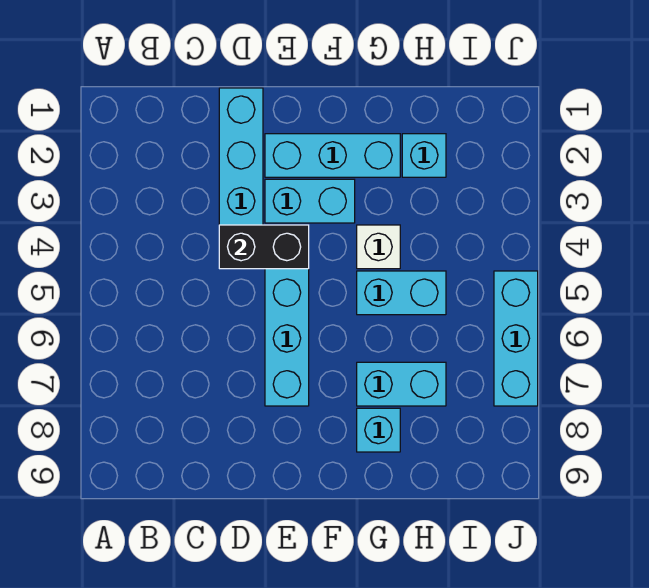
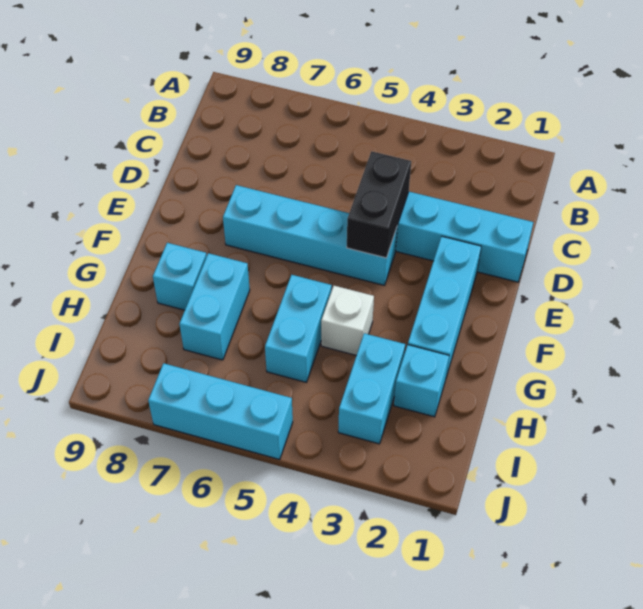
cyan 1x2 brick [265,179,355,223] -> cyan 1x2 brick moved to [338,333,405,444]

